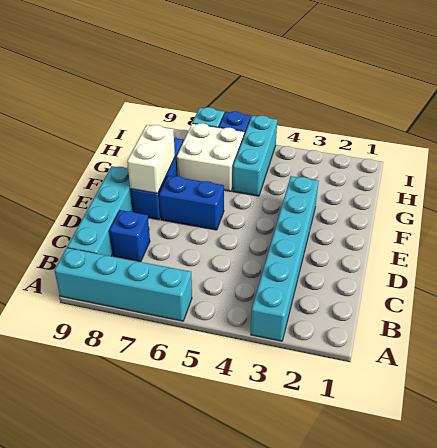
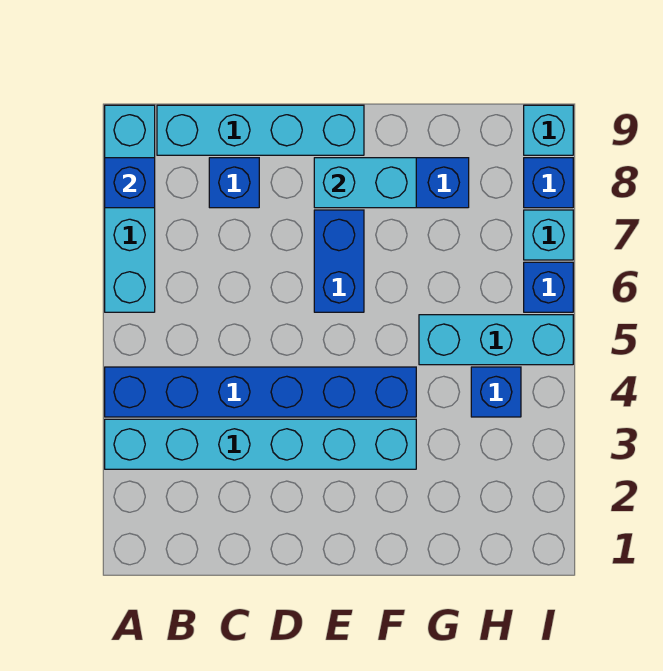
none -> blue 1x6 brick [105,367,416,417]
none -> blue 1x1 brick [105,158,155,208]
white 1x2 brick [127,125,175,193] -> cyan 1x2 brick [314,158,416,208]
white 2x2 brick [177,123,244,191] -> none
none -> blue 1x1 brick [471,367,521,417]
none -> blue 1x1 brick [524,158,573,208]
none -> cyan 1x1 brick [524,105,573,155]

